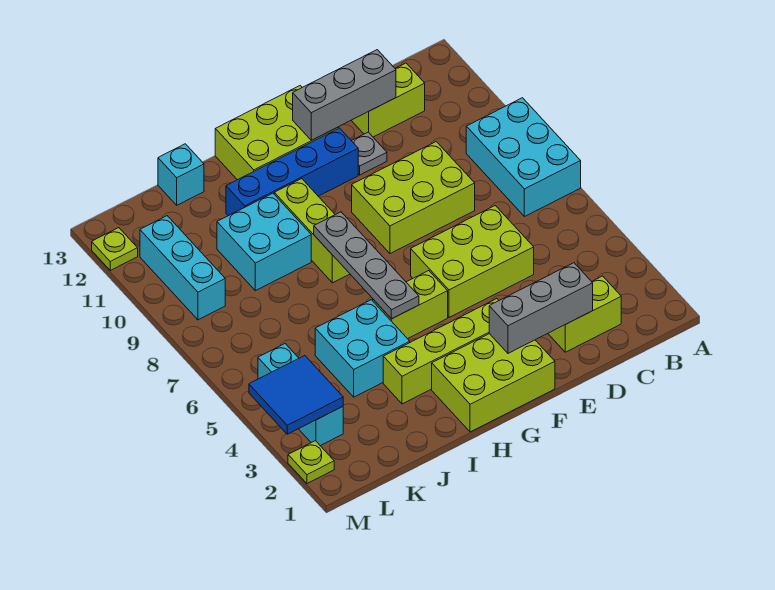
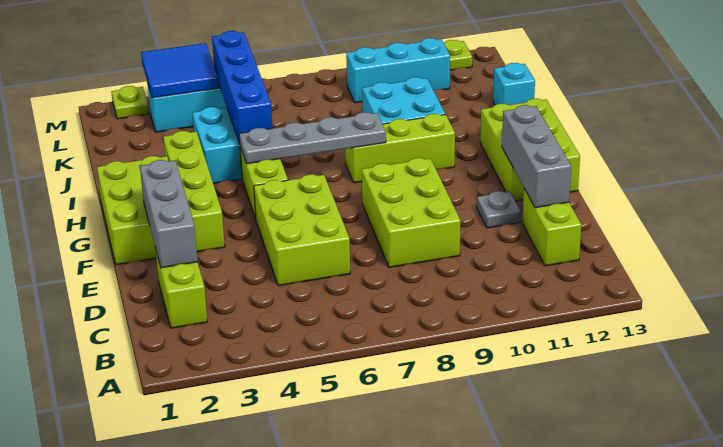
cyan 2x3 brick [466,98,581,217] -> none
blue 1x4 brick [226,128,358,216] -> blue 1x4 brick moved to [212,31,272,142]

